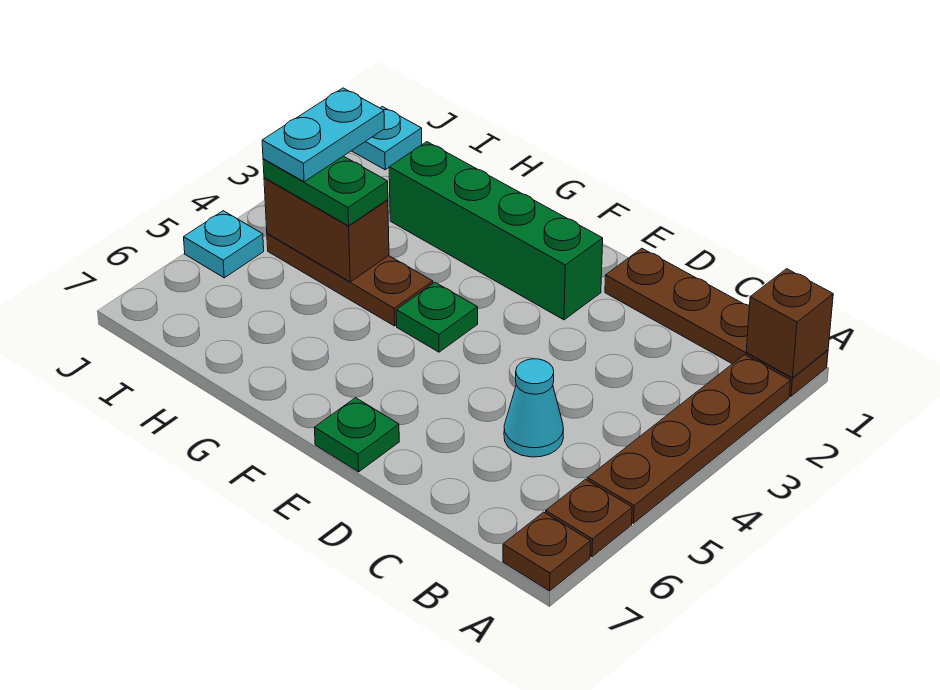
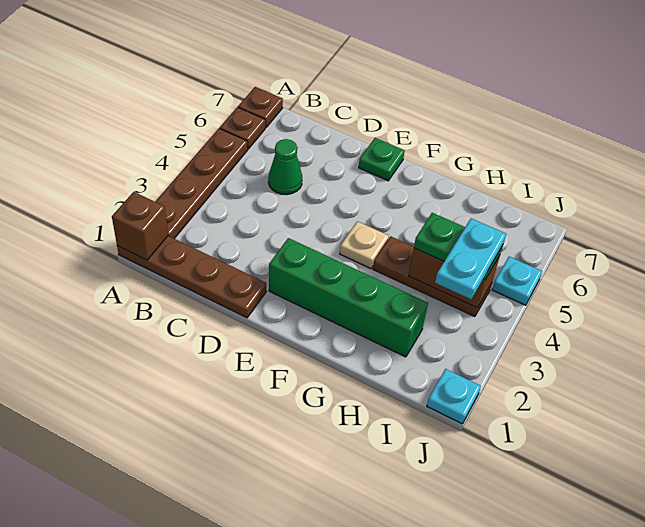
cyan 1x1 cone [504,359,563,457] -> green 1x1 cone [268,139,302,195]
green 1x1 plate [396,282,478,352] -> tan 1x1 plate [340,221,389,268]

